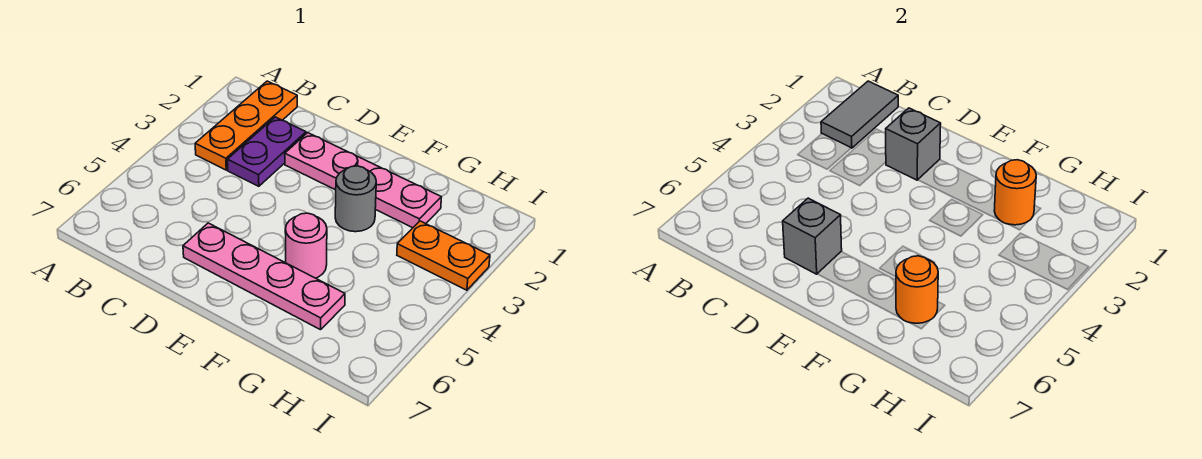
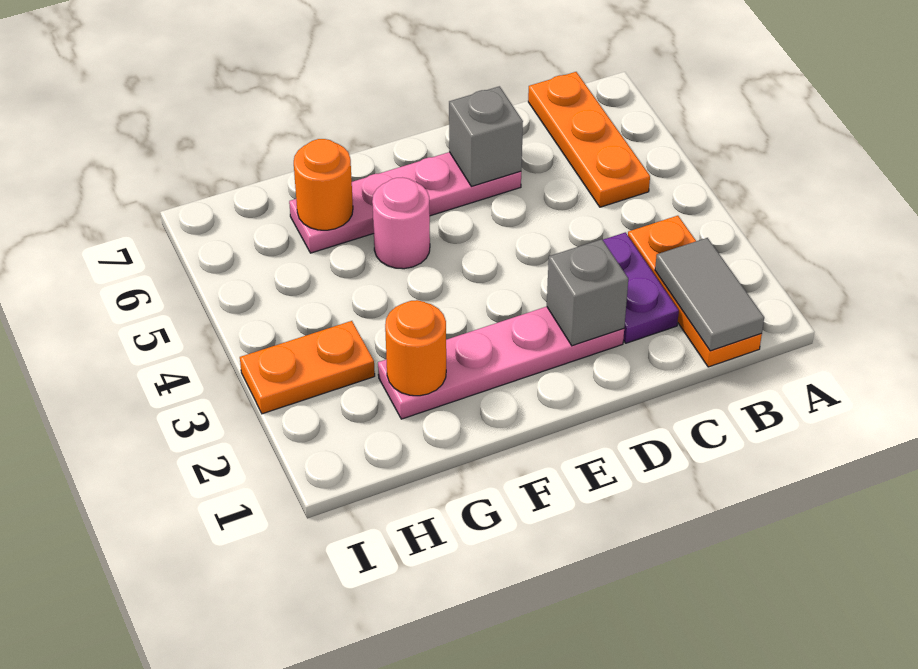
none -> orange 1x3 plate [528,72,650,207]
grey 1x1 round brick [335,166,376,232] -> none

